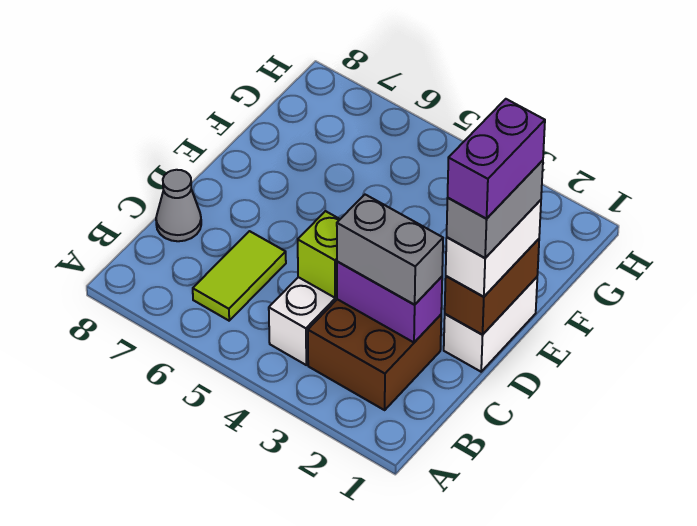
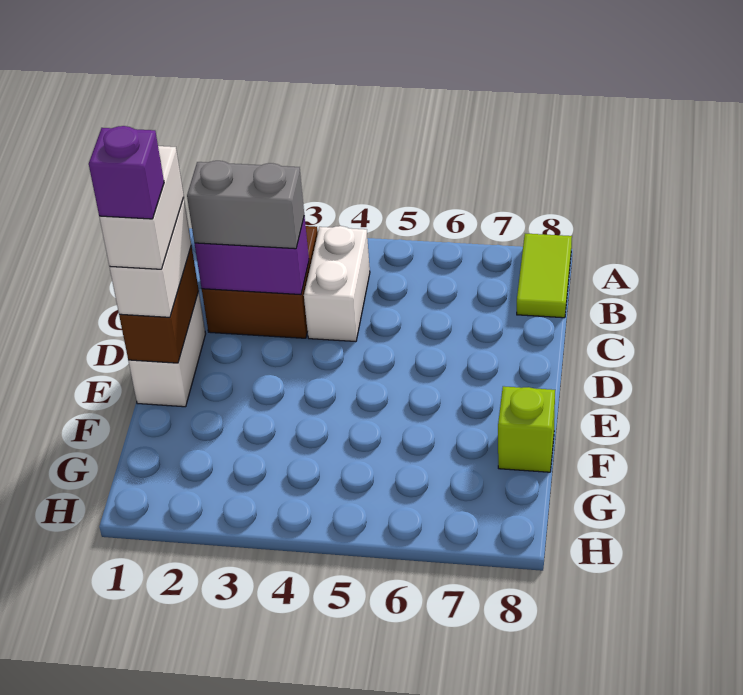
lime 1x2 tile [193,231,286,321] -> lime 1x2 tile moved to [517,233,572,318]
lime 1x1 brick [298,211,340,298] -> lime 1x1 brick moved to [498,386,555,472]
grey 1x1 cone [156,170,201,241] -> none
grey 1x2 brick [447,160,543,258] -> white 1x2 brick [99,146,184,269]
purple 1x2 brick [448,99,545,219] -> purple 1x1 brick [89,126,164,219]

